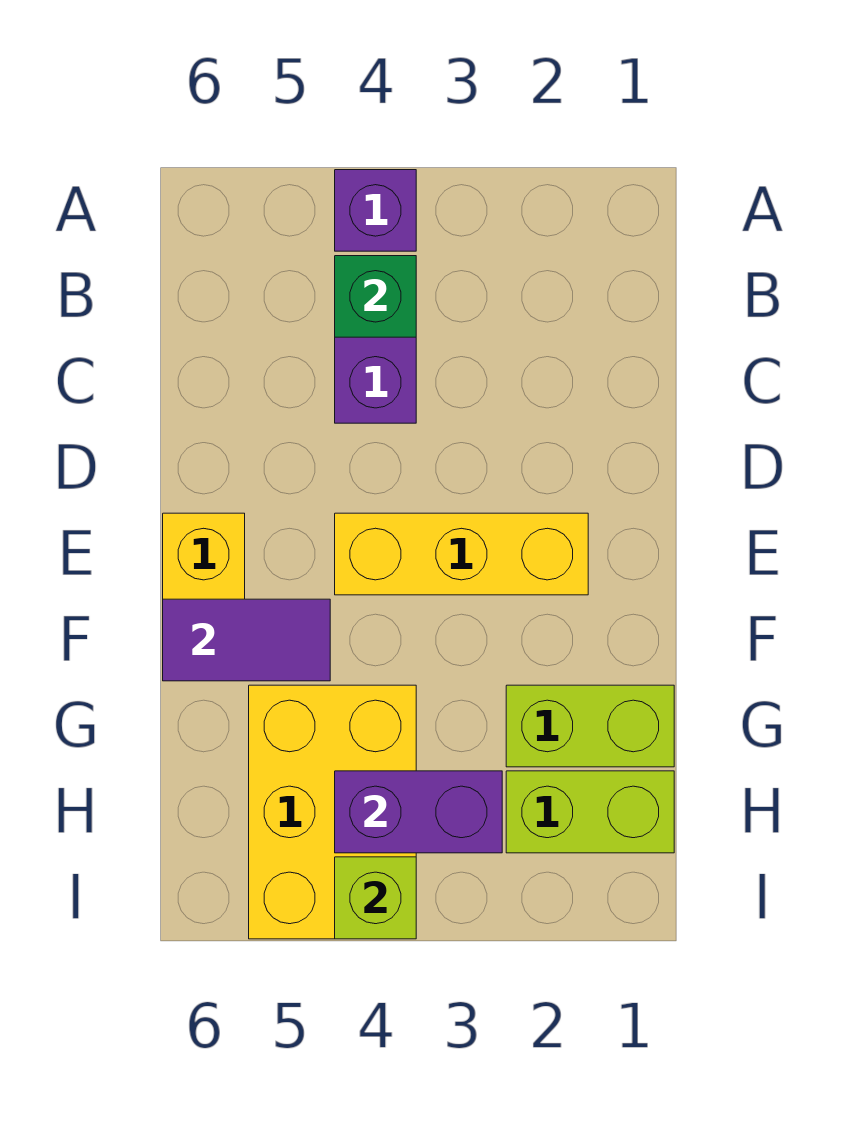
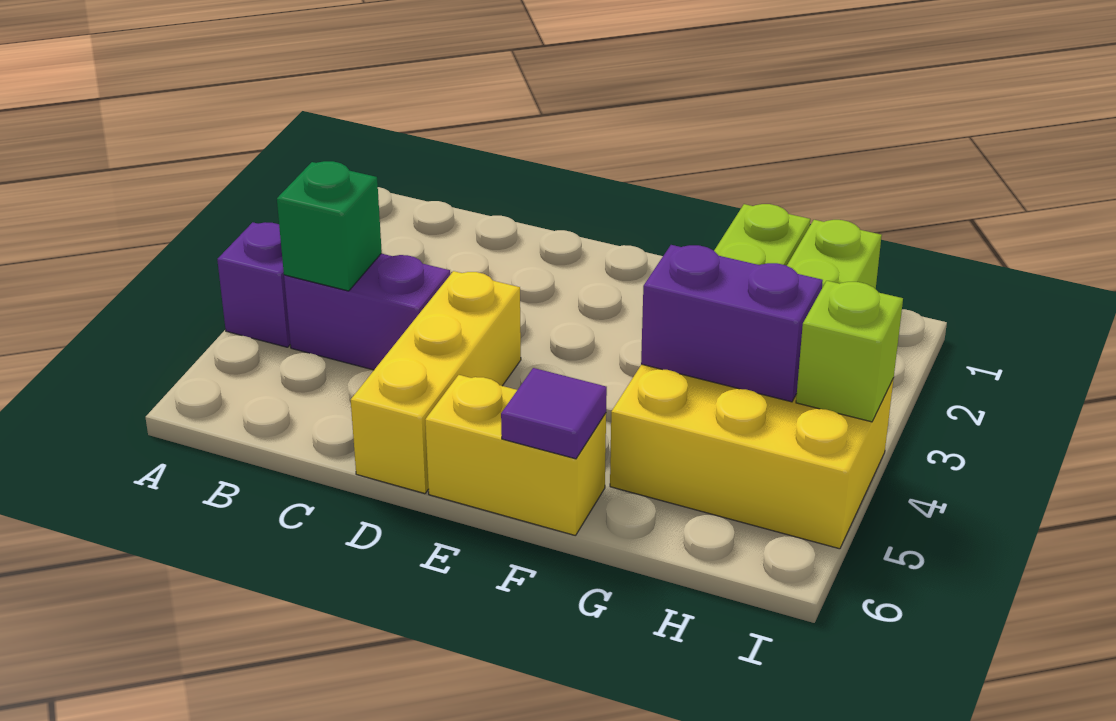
yellow 1x3 brick [335,513,588,595] -> yellow 1x3 brick moved to [351,271,521,494]
purple 1x2 tile [163,599,330,681] -> purple 1x1 tile [501,368,607,459]
purple 1x2 brick [335,771,502,853] -> purple 1x2 brick turned to [641,245,823,402]

